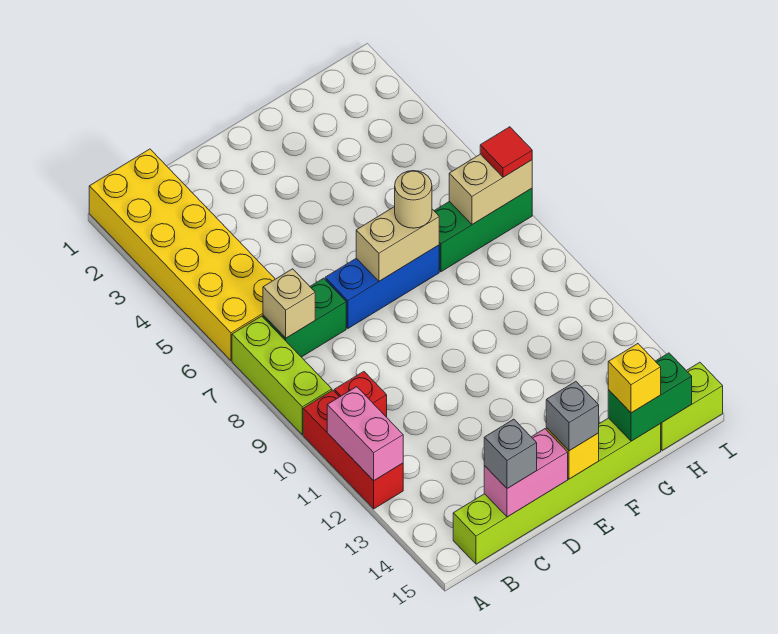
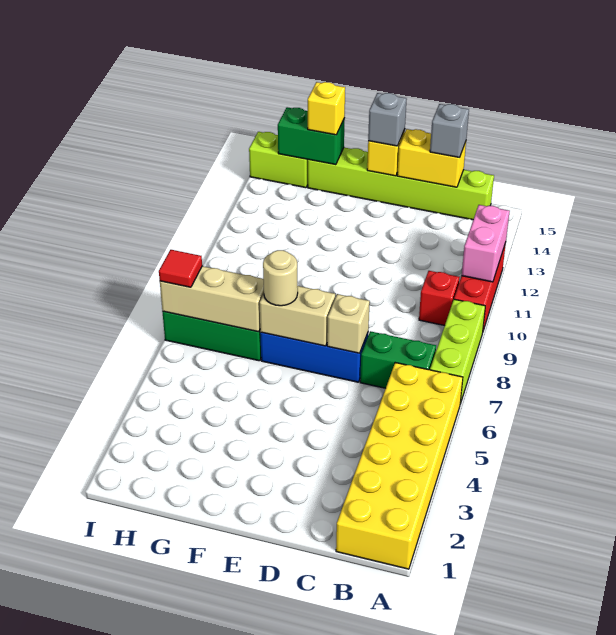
tan 1x1 brick [263,269,315,338] -> tan 1x1 brick moved to [327,294,370,353]
pink 1x2 brick [484,429,568,517] -> yellow 1x2 brick [397,129,466,187]
tan 1x2 brick [449,154,532,224] -> tan 1x3 brick [160,266,264,332]

